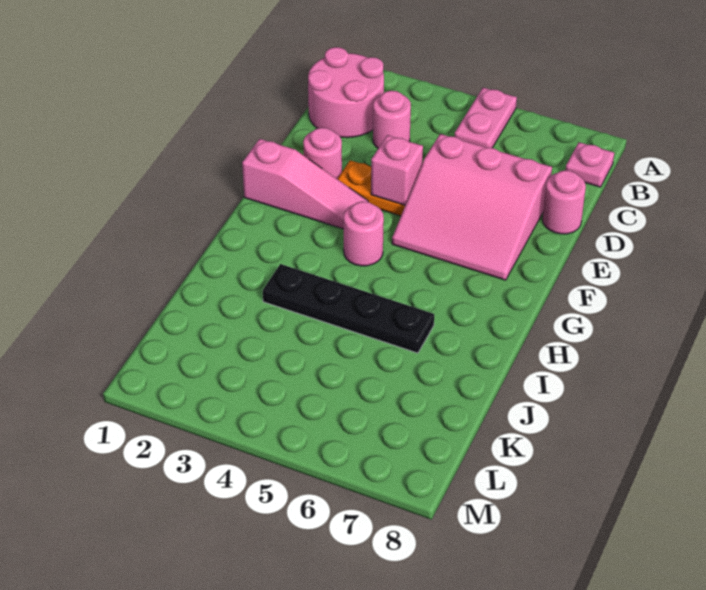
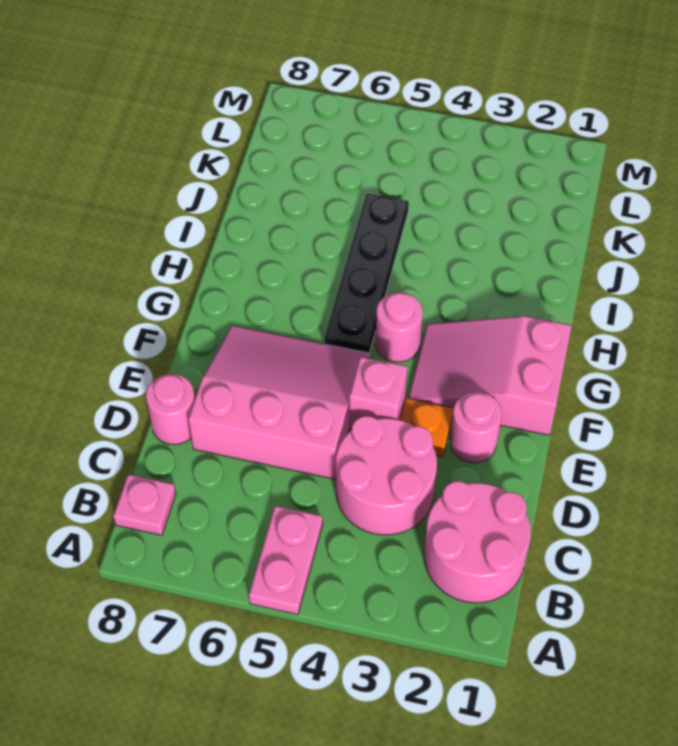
pink 1x1 round brick [373,91,411,148] -> pink 2x2 round brick [336,416,437,535]
pink 1x3 slope [242,139,368,229] -> pink 2x3 slope [408,316,572,435]
black 1x4 plate [263,264,434,353] -> black 1x4 plate turned to [324,193,409,356]

